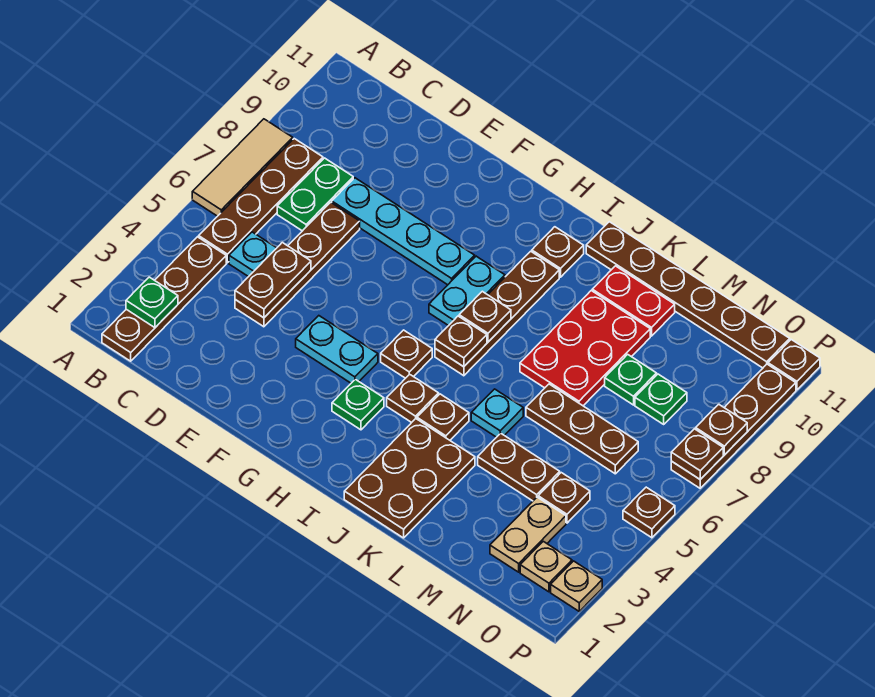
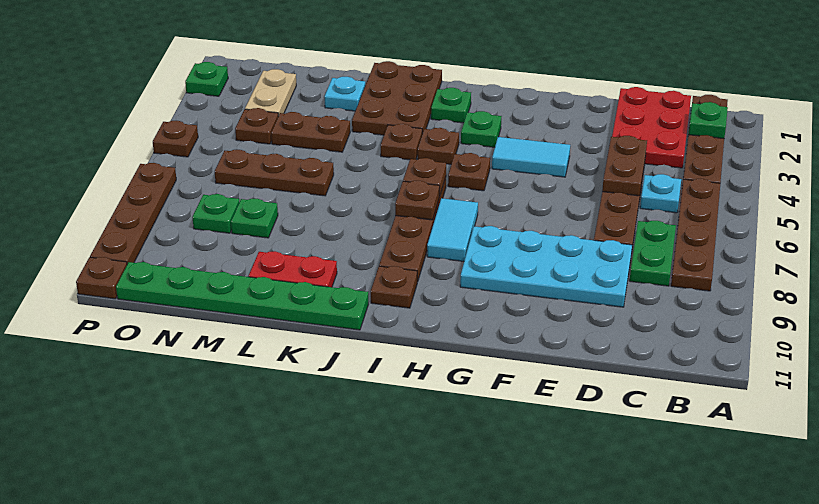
tan 1x3 tile [192,119,293,216] -> none
cyan 1x4 plate [332,178,475,285] -> cyan 2x4 plate [460,226,632,307]
cyan 1x2 plate [296,316,378,383] -> cyan 1x2 tile [492,137,570,177]
cyan 1x2 plate [429,256,505,326] -> cyan 1x2 tile [427,198,478,261]
none -> green 1x1 plate [431,88,471,123]
brown 1x6 plate [586,222,790,368] -> green 1x6 plate [116,262,368,330]
cyan 1x1 plate [471,389,523,437] -> cyan 1x1 plate moved to [324,77,365,111]
red 2x3 plate [520,291,650,406] -> red 2x3 plate moved to [612,87,691,168]
tan 1x1 plate [520,541,572,592] -> none
tan 1x1 plate [551,561,602,611] -> green 1x1 plate [185,62,228,96]
brown 1x1 plate [671,429,723,479] -> none
brown 1x1 plate [696,404,747,455] -> none

